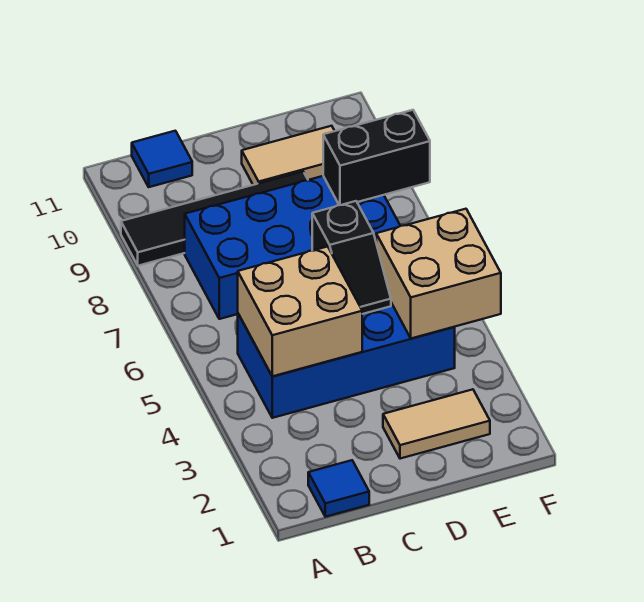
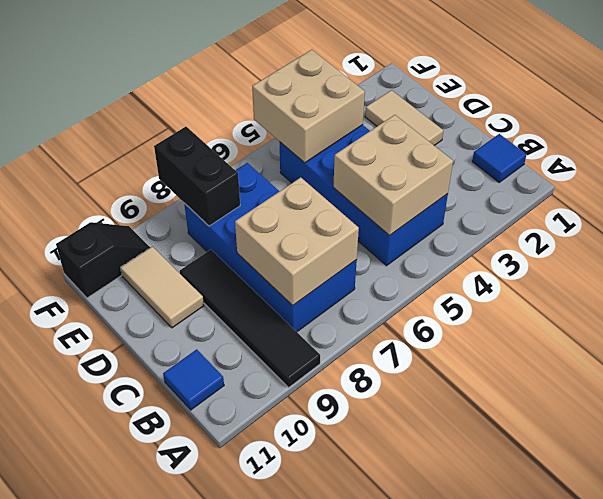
none -> tan 2x2 brick [235,177,359,306]
black 1x2 slope [312,201,391,314] -> black 1x2 slope moved to [56,222,150,298]

